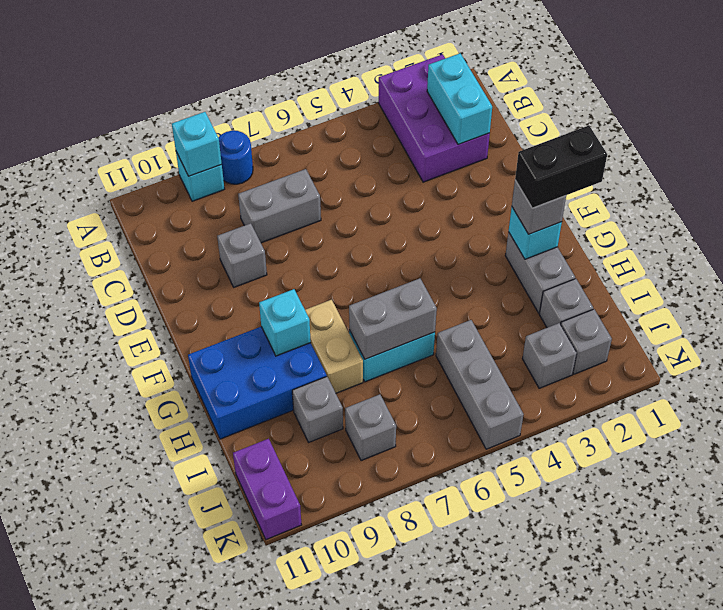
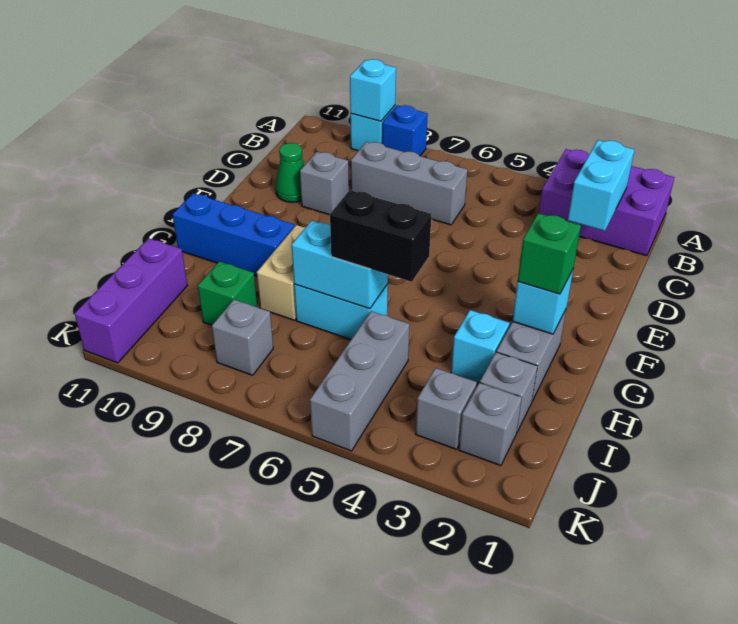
purple 2x3 brick [378,54,490,182] -> purple 2x3 brick turned to [539,149,674,256]
blue 1x1 round brick [218,131,253,184] -> blue 1x1 brick [382,105,428,156]
grey 1x2 brick [238,169,321,243] -> grey 1x3 brick [351,142,467,225]
none -> green 1x1 cone [276,143,304,202]
black 1x2 brick [515,126,607,208] -> black 1x2 brick moved to [330,190,431,282]
grey 1x1 brick [512,180,566,234] -> green 1x1 brick [518,213,581,294]
blue 2x3 brick [188,327,327,439] -> blue 1x3 brick [173,193,295,276]
cyan 1x1 brick [259,289,311,356] -> cyan 1x1 brick moved to [451,310,510,383]
grey 1x2 brick [349,278,437,359] -> cyan 1x2 brick [292,221,388,309]
grey 1x1 brick [292,377,343,442] -> green 1x1 brick [198,261,257,325]
purple 1x2 brick [233,439,302,540] -> purple 1x3 brick [75,238,187,363]

